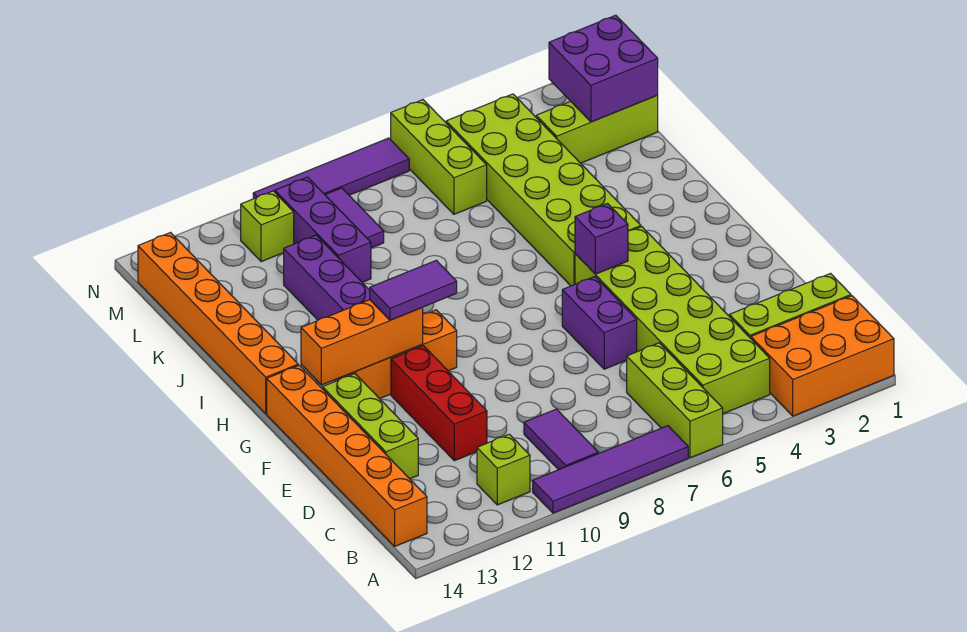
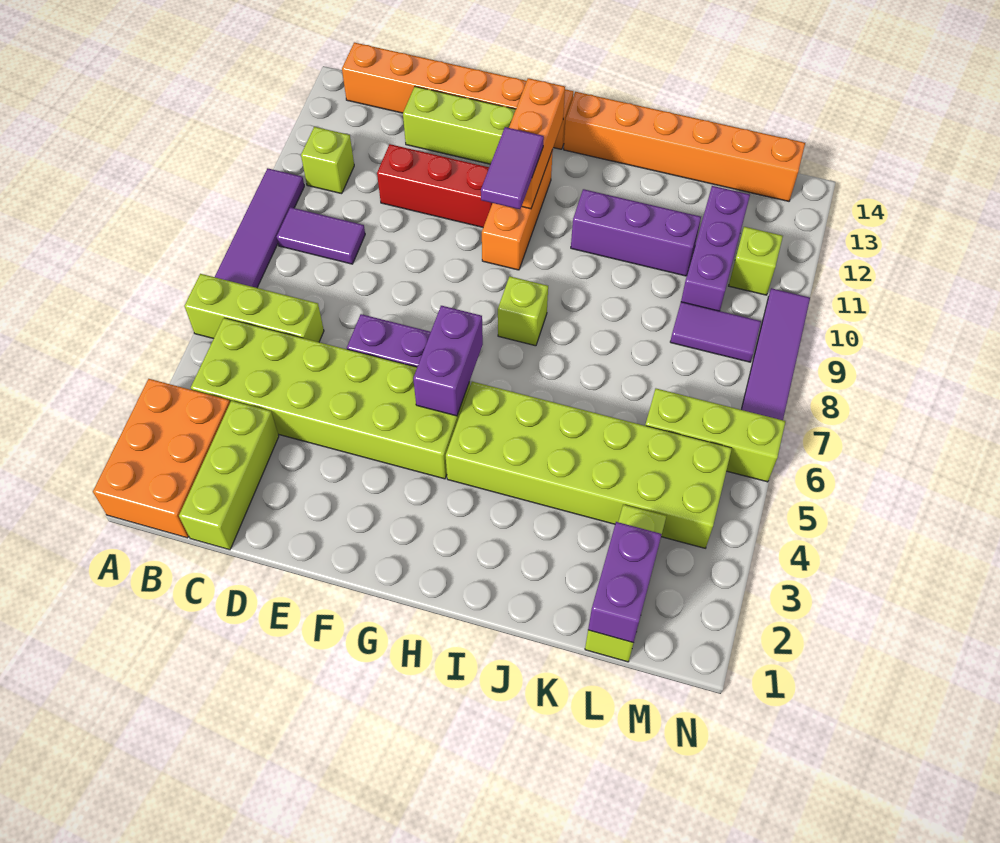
purple 1x1 brick [575,204,628,274] -> purple 1x2 brick [413,306,483,416]
none -> lime 1x1 brick [498,276,548,346]
purple 1x3 brick [275,177,371,282] -> purple 1x3 brick turned to [681,186,750,311]
purple 2x2 brick [549,15,658,122] -> purple 1x2 brick [588,522,662,643]

